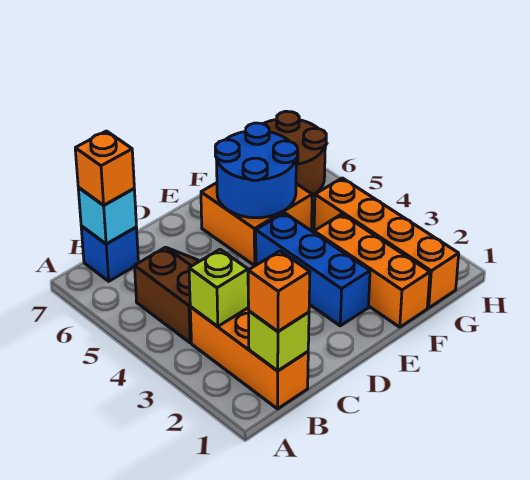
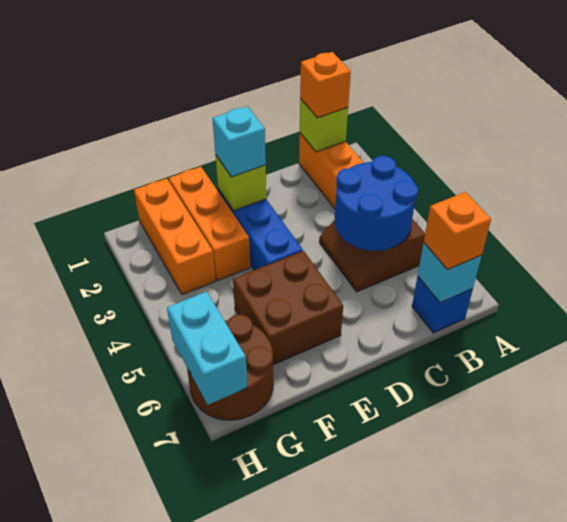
lime 1x1 brick [189,249,248,326] -> lime 1x1 brick moved to [216,156,266,211]
none -> cyan 1x1 brick [213,106,266,177]
orange 2x2 brick [201,183,312,265] -> brown 2x2 brick [233,251,343,365]
blue 2x2 round brick [215,123,297,218] -> blue 2x2 round brick moved to [335,156,418,251]
orange 1x4 brick [314,178,459,308] -> orange 1x3 brick [134,178,216,294]
none -> cyan 1x2 brick [167,292,248,405]

